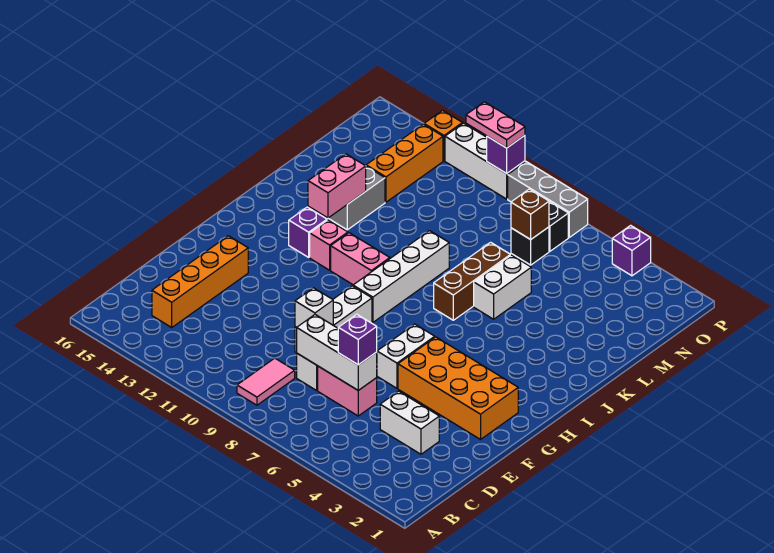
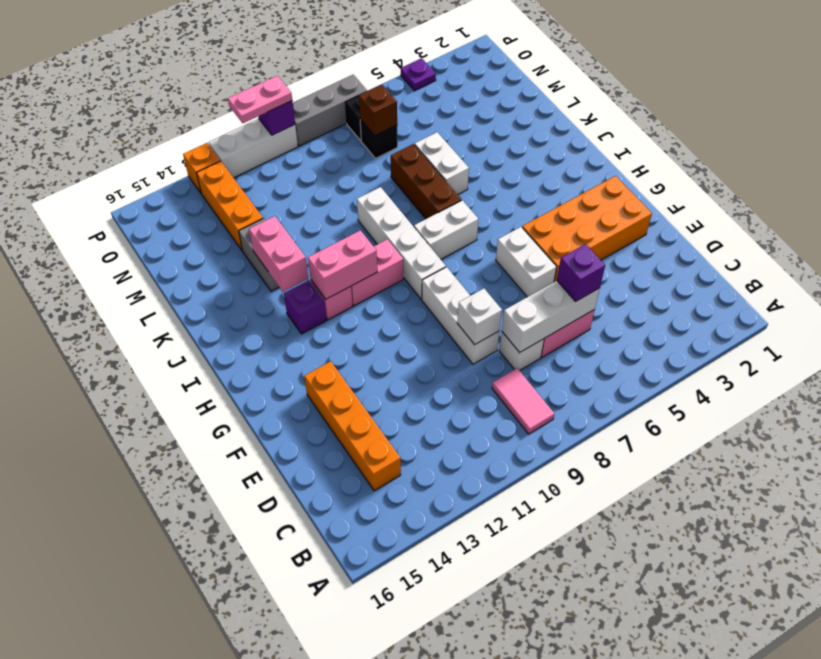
white 1x2 brick [380,391,439,454] -> white 1x2 brick moved to [414,200,478,259]
none -> pink 1x2 brick [308,230,377,299]
purple 1x1 brick [612,225,651,276] -> purple 1x1 plate [401,58,436,91]

